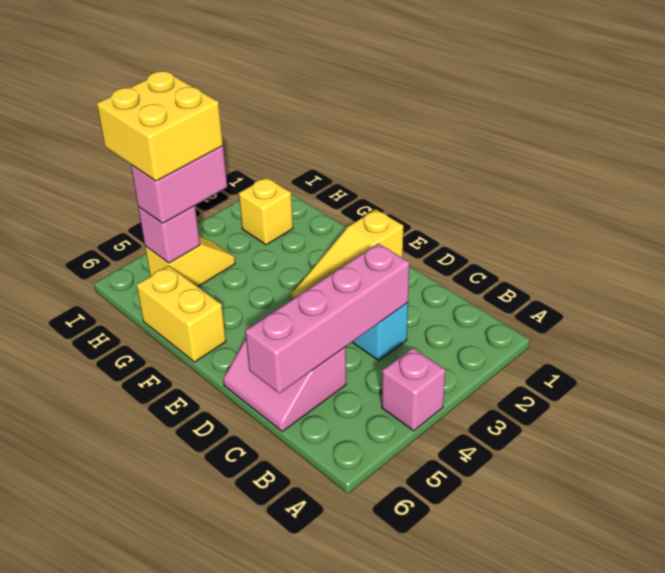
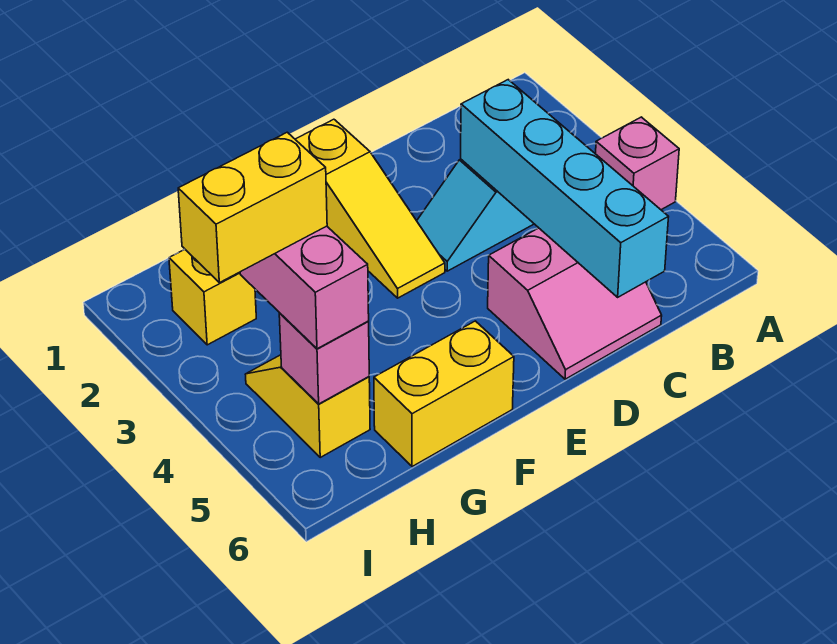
pink 1x4 brick [245,243,410,393] -> cyan 1x4 brick [461,80,668,297]
yellow 2x2 brick [97,71,223,181] -> yellow 1x2 brick [178,132,327,283]

